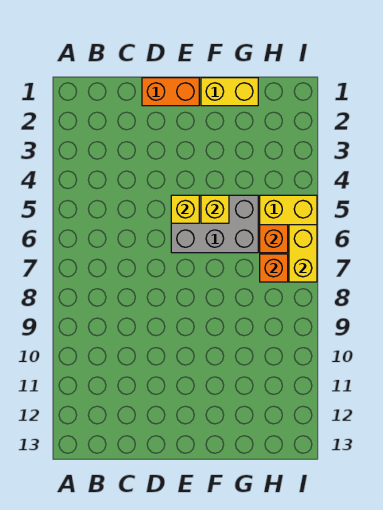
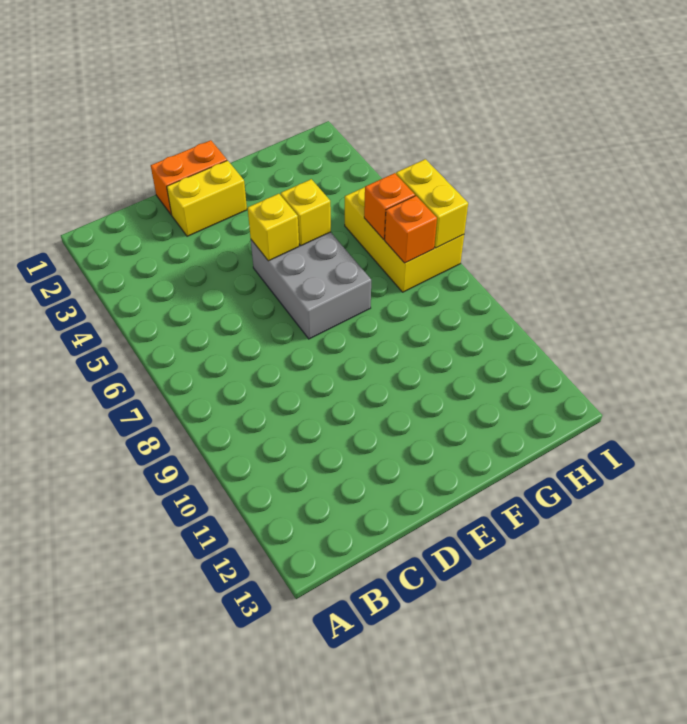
grey 2x3 brick [171,195,258,253] -> grey 2x3 brick turned to [251,232,371,339]
yellow 1x2 brick [201,78,258,106] -> yellow 1x2 brick moved to [167,160,247,236]

